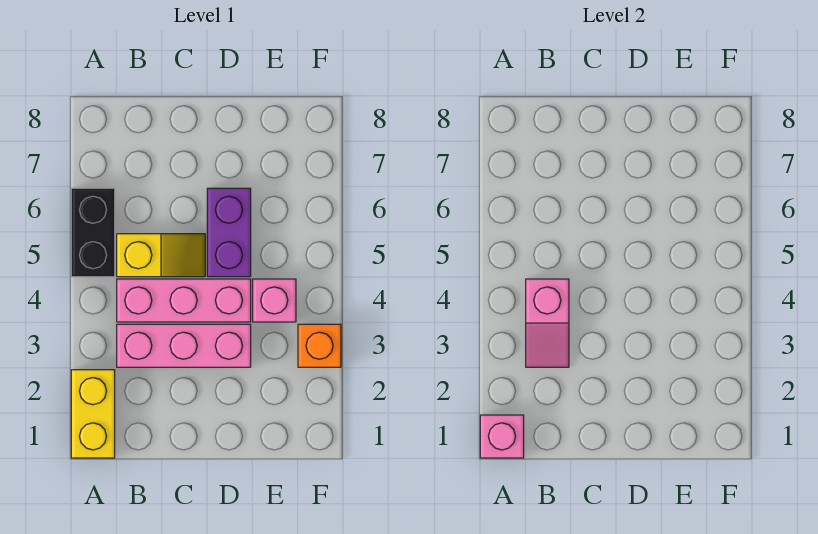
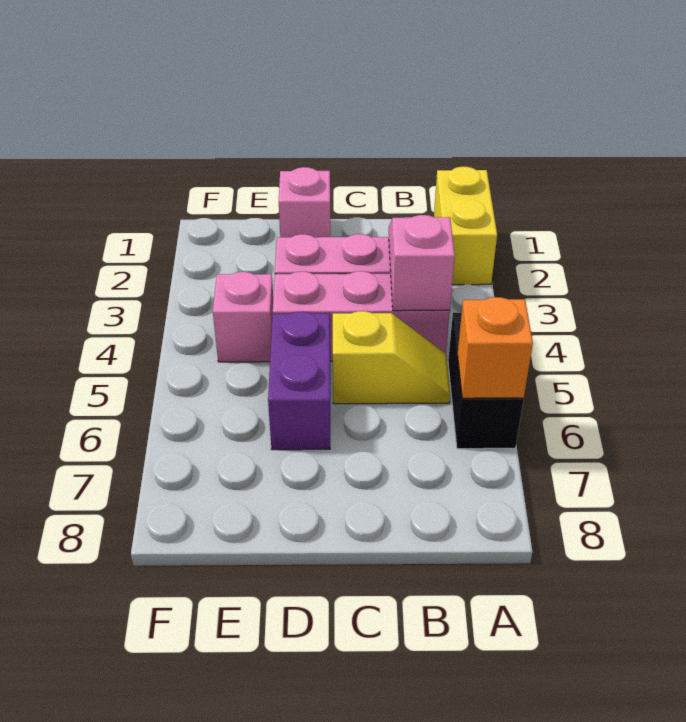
pink 1x1 brick [480,415,524,458] -> pink 1x1 brick moved to [279,167,330,237]
yellow 1x2 slope [117,234,205,277] -> yellow 1x2 slope turned to [333,311,450,404]
orange 1x1 brick [298,324,341,367] -> orange 1x1 brick moved to [458,297,533,398]

